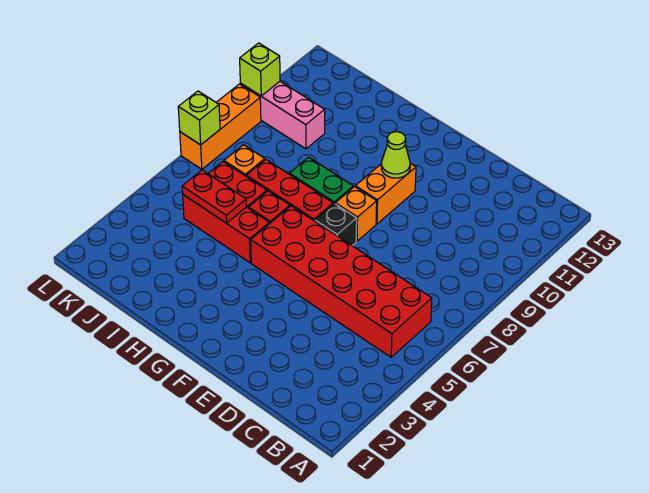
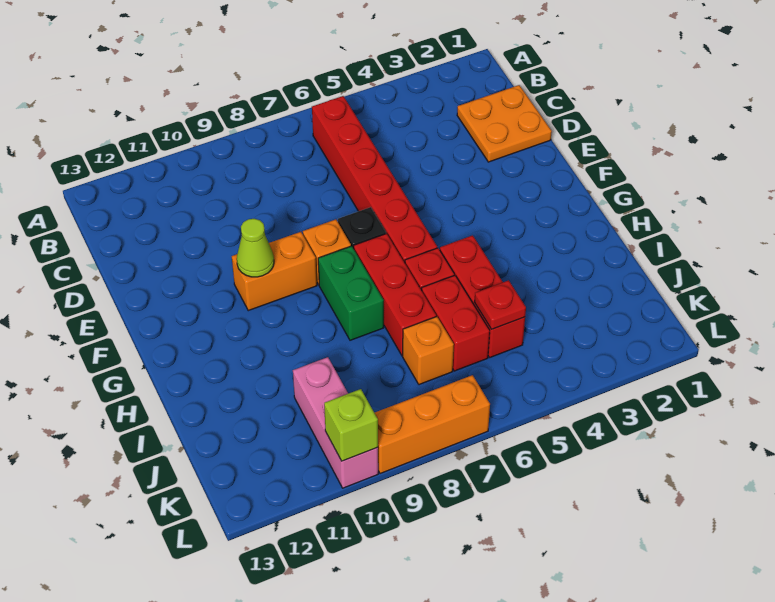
red 2x6 brick [251,206,432,357] -> red 1x6 brick [312,96,437,263]
none -> orange 2x2 plate [457,85,552,162]
red 1x2 plate [182,170,246,223] -> red 1x1 plate [475,280,526,329]
lime 1x1 brick [178,91,220,145] -> none

